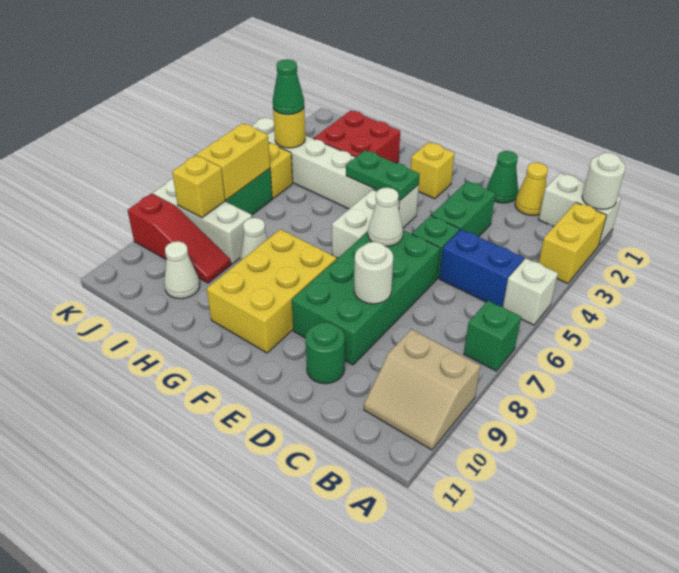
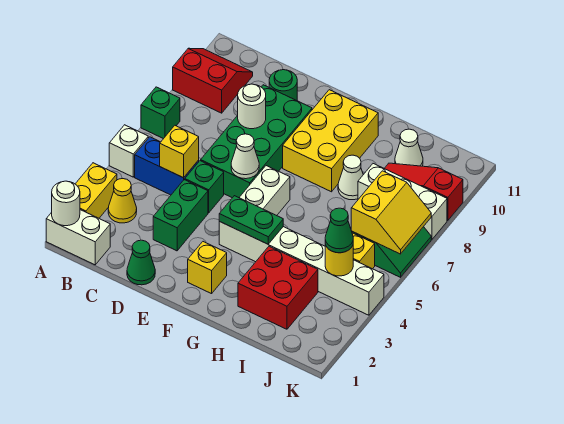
tan 2x2 slope [364,329,480,450] -> red 2x2 slope [173,48,253,113]
yellow 1x1 cone [515,163,548,216] -> yellow 1x1 cone moved to [108,179,137,223]
yellow 1x1 brick [172,155,225,218] -> yellow 1x1 brick moved to [160,126,199,178]

